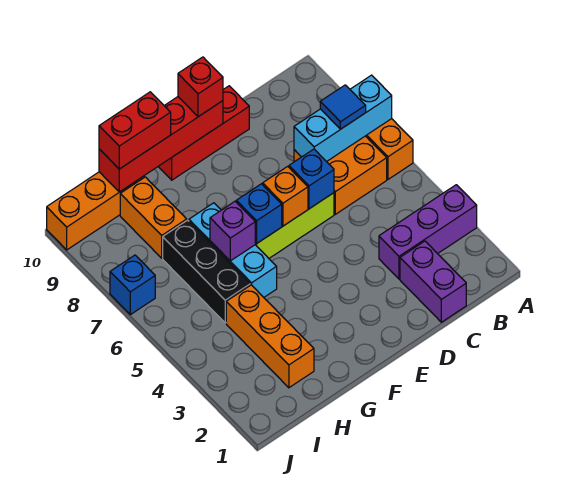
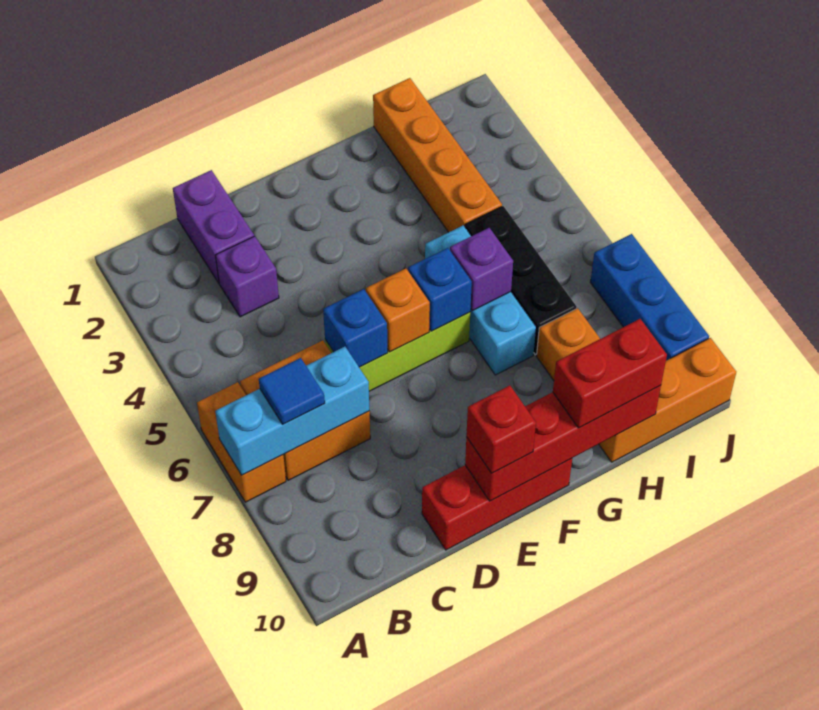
purple 1x3 brick [379,185,477,279] -> purple 1x1 brick [216,236,279,317]
orange 1x3 brick [226,285,314,388] -> orange 1x4 brick [373,78,502,232]
blue 1x1 brick [110,255,155,315] -> blue 1x3 brick [590,234,709,361]

